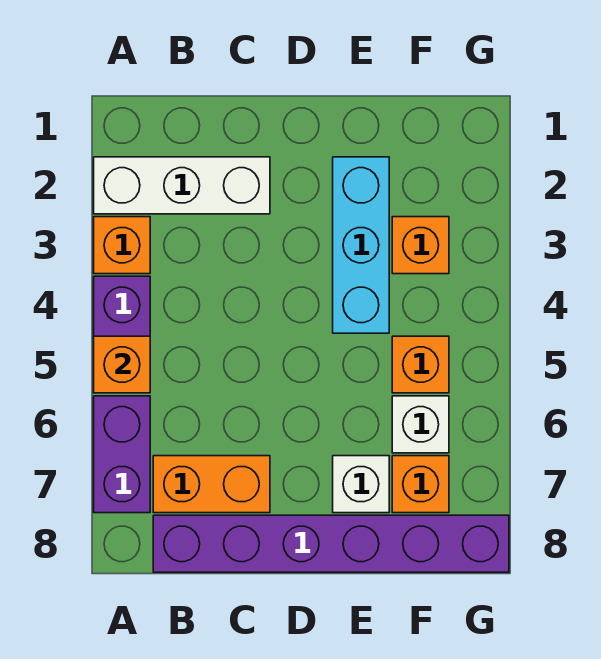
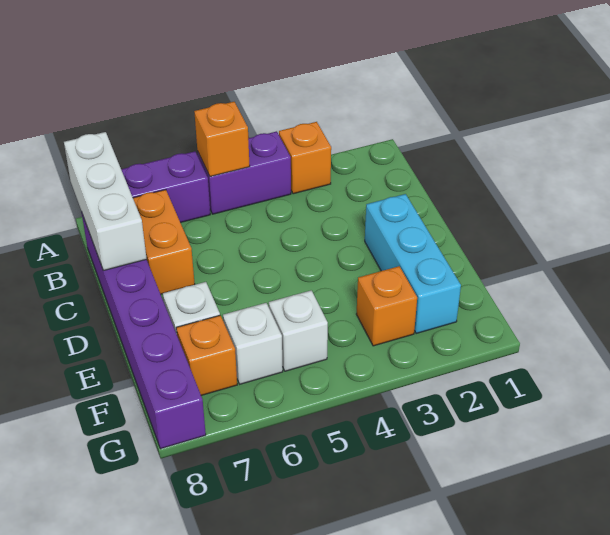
white 1x3 brick [94,157,270,214] -> white 1x3 brick moved to [64,132,147,271]
cyan 1x3 brick [333,157,389,333] -> cyan 1x3 brick turned to [365,194,461,334]
orange 1x1 brick [392,336,449,393] -> white 1x1 brick [269,290,328,371]

